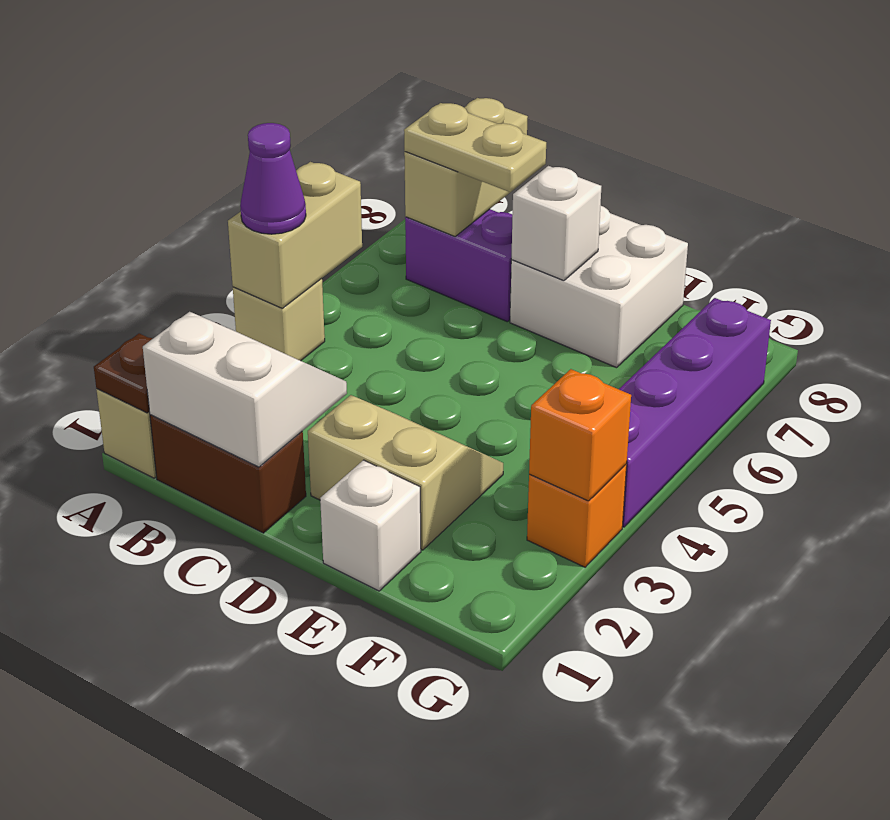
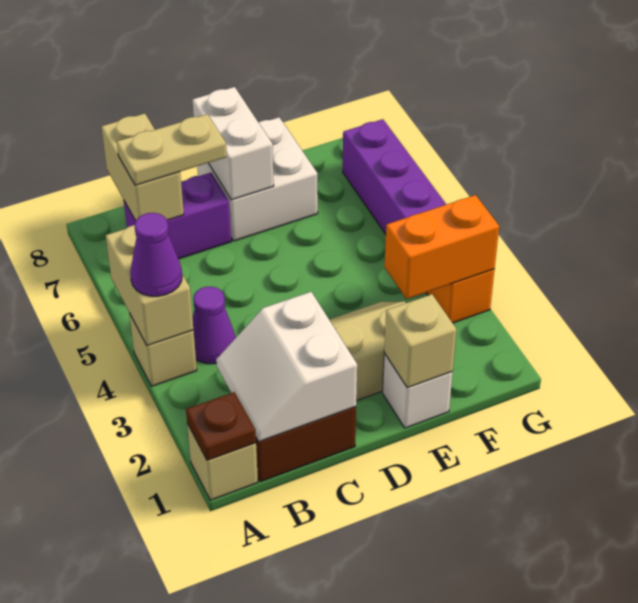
white 2x2 slope [143,312,347,467] -> white 2x2 slope turned to [216,292,357,442]
none -> purple 1x1 cone [193,287,236,364]
white 1x1 brick [511,166,601,281] -> white 1x2 brick [193,87,274,200]
none -> tan 1x1 brick [384,294,456,388]
orange 1x1 brick [529,369,631,501] -> orange 1x2 brick [385,195,499,299]

